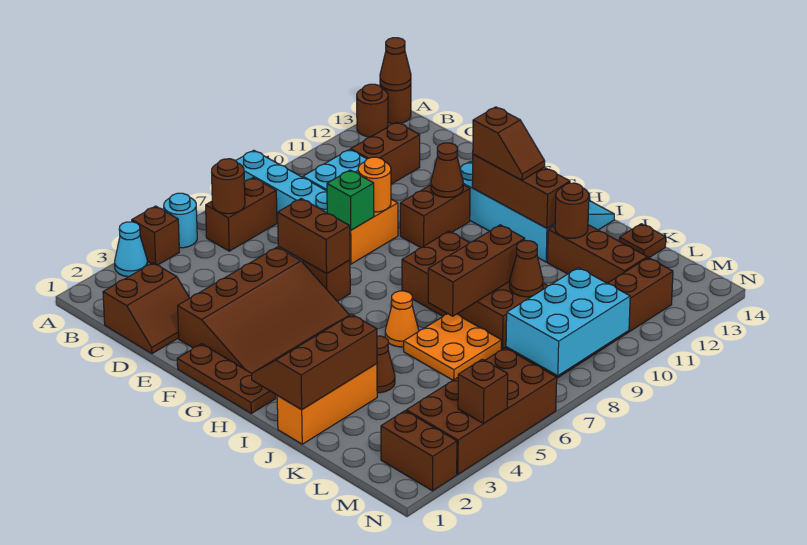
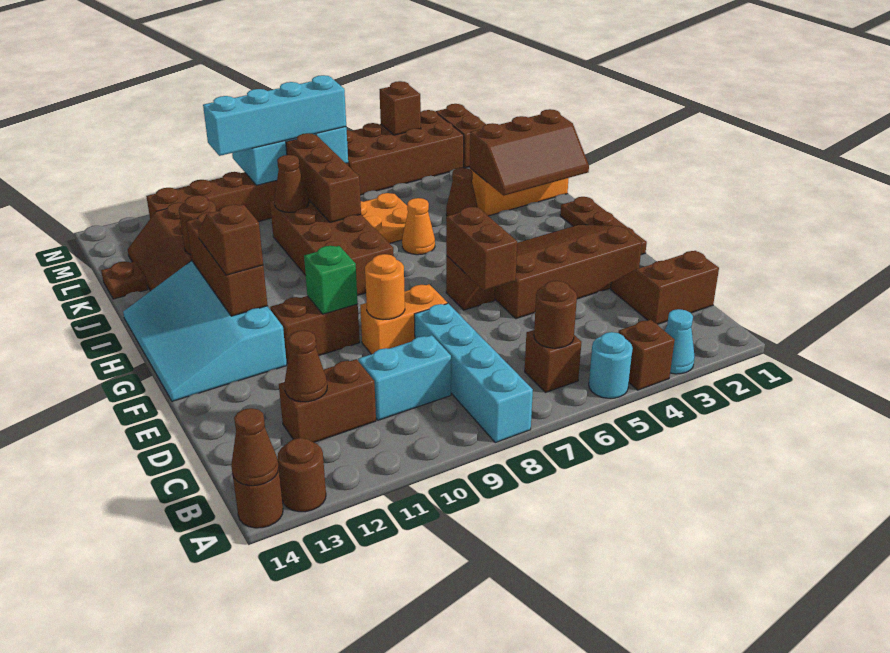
brown 1x2 brick [206,178,277,251] -> brown 1x1 brick [525,330,581,392]
green 1x1 brick [327,170,374,230] -> green 1x1 brick moved to [304,246,358,314]
brown 1x1 cone [431,143,463,197] -> brown 1x1 cone moved to [284,330,327,402]
brown 1x3 brick [428,225,525,316] -> brown 1x3 brick turned to [286,133,361,222]
none -> cyan 1x4 brick [203,75,346,156]

